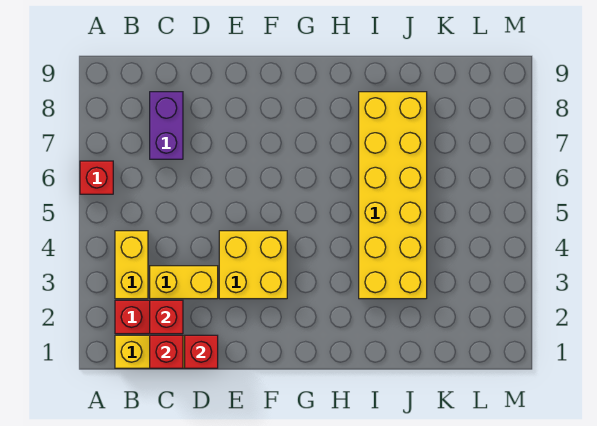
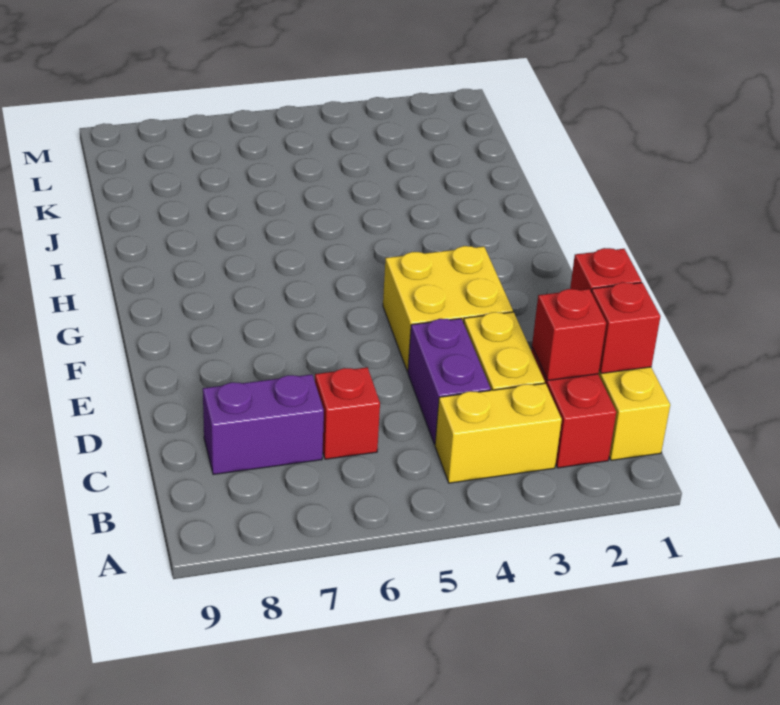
red 1x1 brick [80,161,113,194] -> red 1x1 brick moved to [315,367,380,459]
none -> purple 1x2 brick [408,319,491,444]
yellow 2x6 brick [359,92,427,299] -> none

